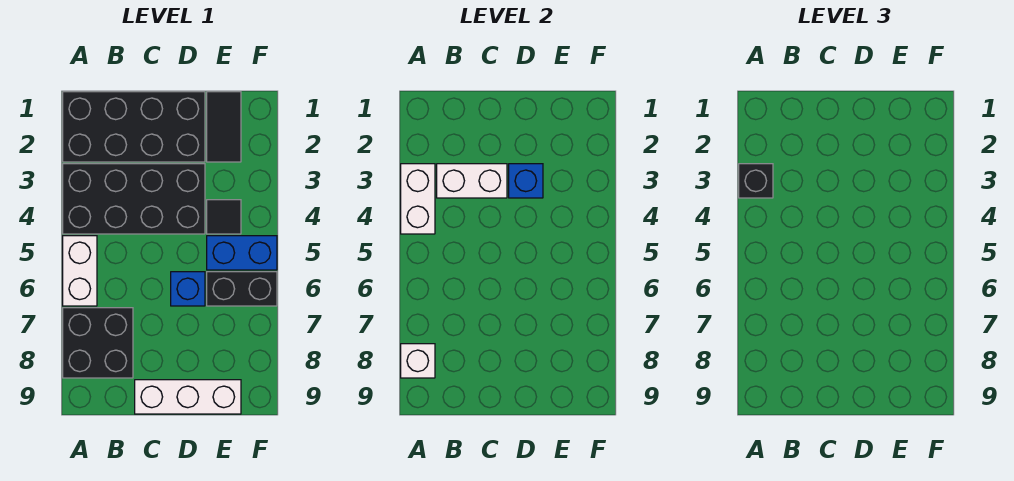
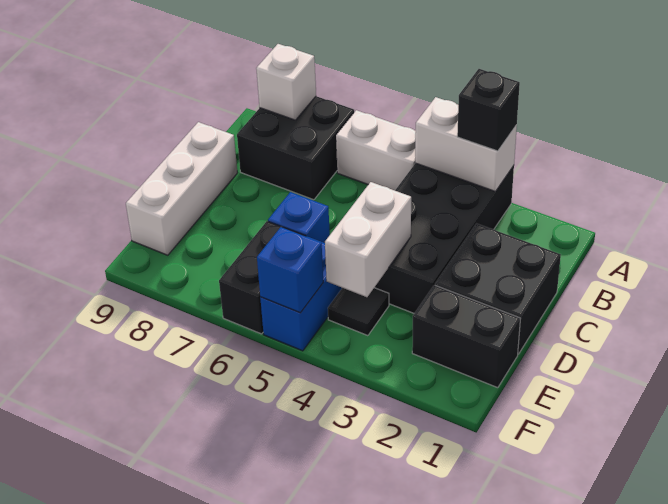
black 2x4 brick [63,92,205,162] -> black 2x2 brick [435,224,561,354]
white 1x2 brick [437,164,507,198] -> white 1x2 brick moved to [325,182,411,297]
blue 1x1 brick [509,164,543,198] -> blue 1x1 brick moved to [257,227,323,313]
black 1x2 tile [207,92,241,162] -> black 1x2 brick [412,285,521,388]

